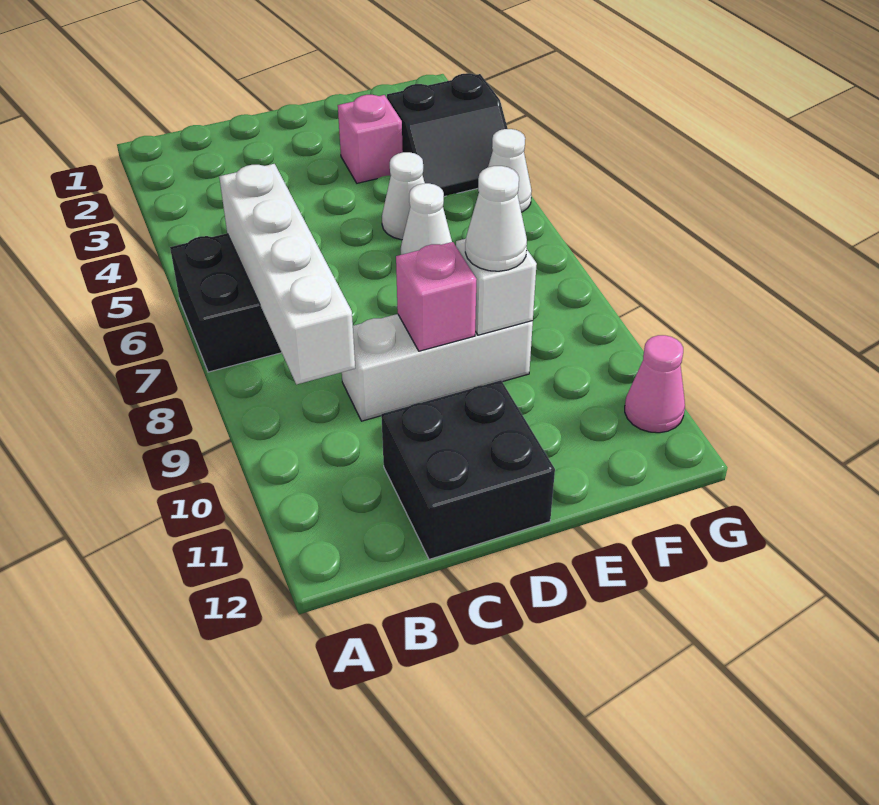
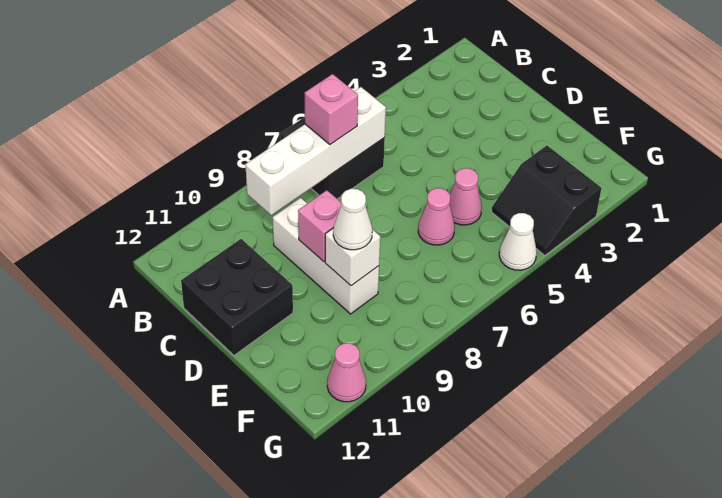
pink 1x1 brick [338,95,403,183] -> pink 1x1 brick moved to [305,74,358,144]
white 1x1 cone [382,152,425,240] -> pink 1x1 cone [450,168,482,225]
white 1x1 cone [401,183,452,255] -> pink 1x1 cone [418,188,455,245]

